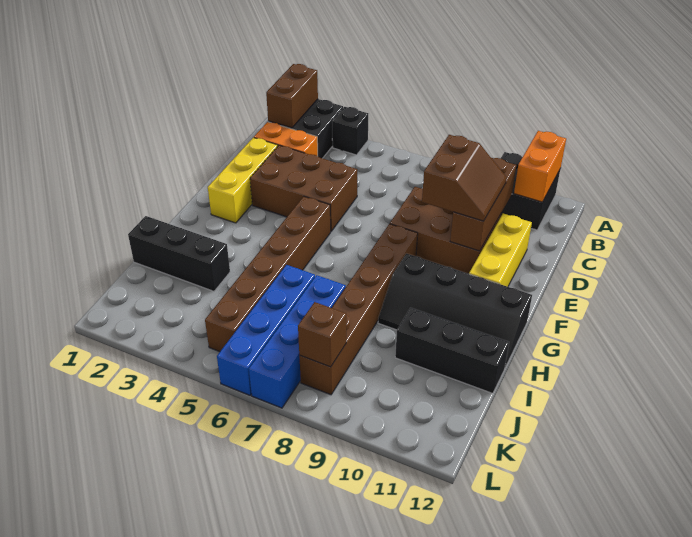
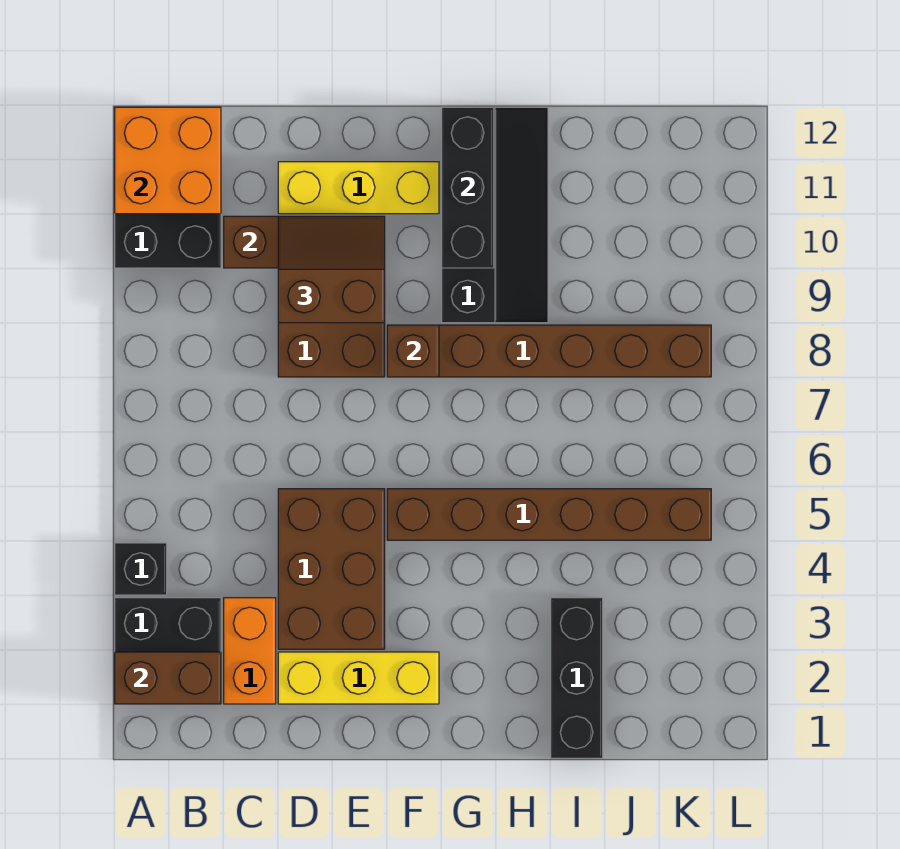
orange 1x2 brick [514,131,566,202] -> orange 2x2 brick [115,107,221,214]
blue 1x4 brick [217,265,315,395] -> none
blue 1x4 brick [249,275,346,408] -> none
black 1x3 brick [395,308,509,393] -> black 1x3 brick moved to [442,107,494,268]
brown 1x1 brick [298,302,346,367] -> brown 1x1 brick moved to [387,325,439,377]

